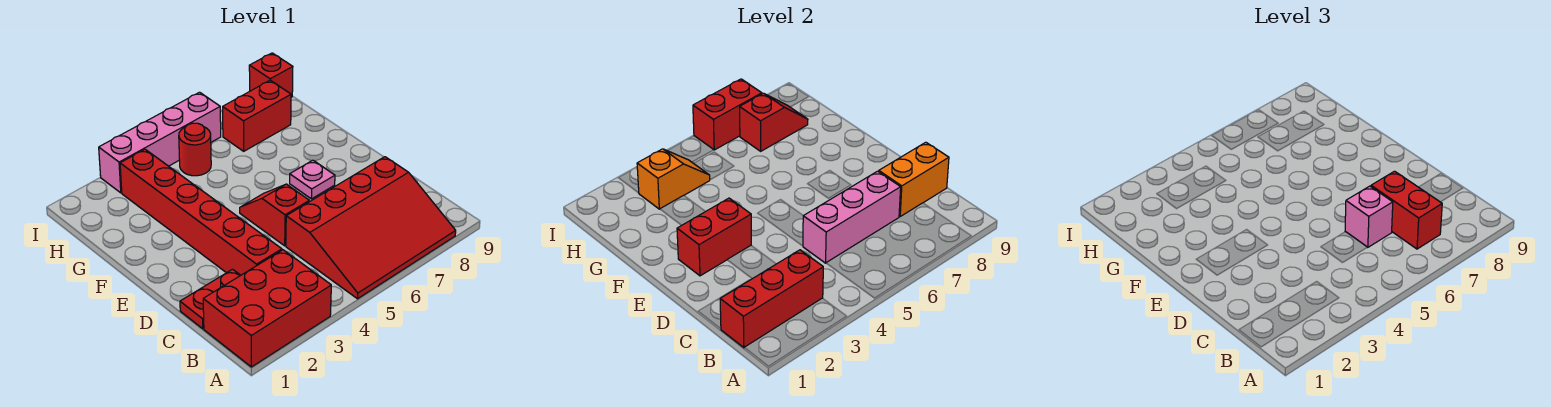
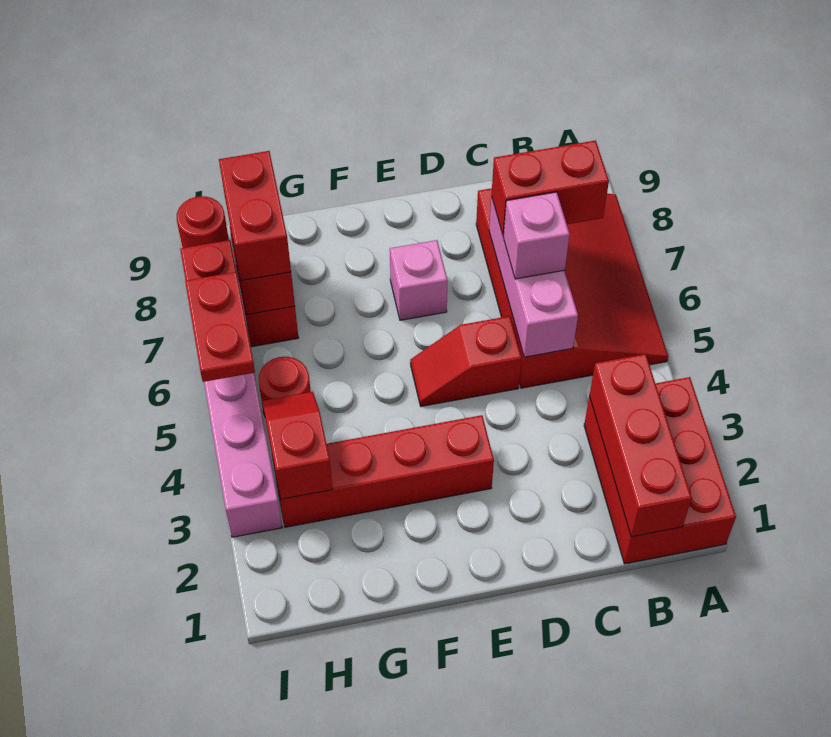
red 1x2 plate [180,269,241,329] -> red 1x2 plate moved to [185,272,255,382]
red 1x6 brick [120,149,282,275] -> red 1x4 brick [273,415,494,527]
orange 1x2 brick [879,142,949,216] -> none
red 1x2 brick [677,198,751,276] -> red 1x2 brick moved to [219,151,291,281]
pink 1x1 plate [290,160,335,199] -> pink 1x1 brick [390,240,447,320]
orange 1x2 slope [637,149,710,209] -> red 1x2 slope [262,392,332,499]
red 1x1 brick [249,53,293,97] -> red 1x1 round brick [177,196,229,248]

